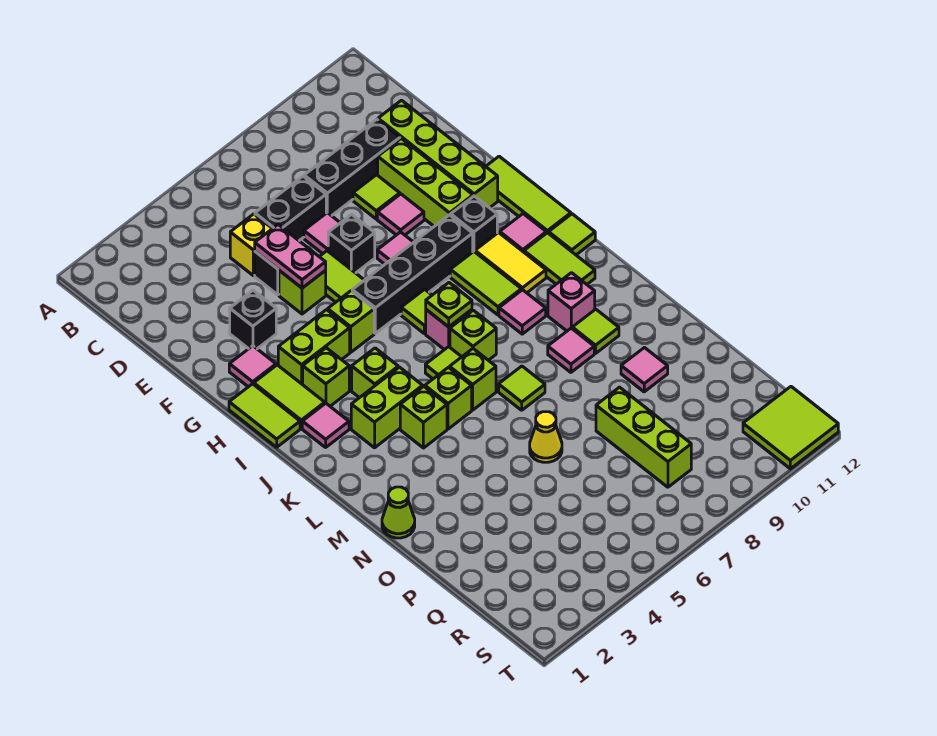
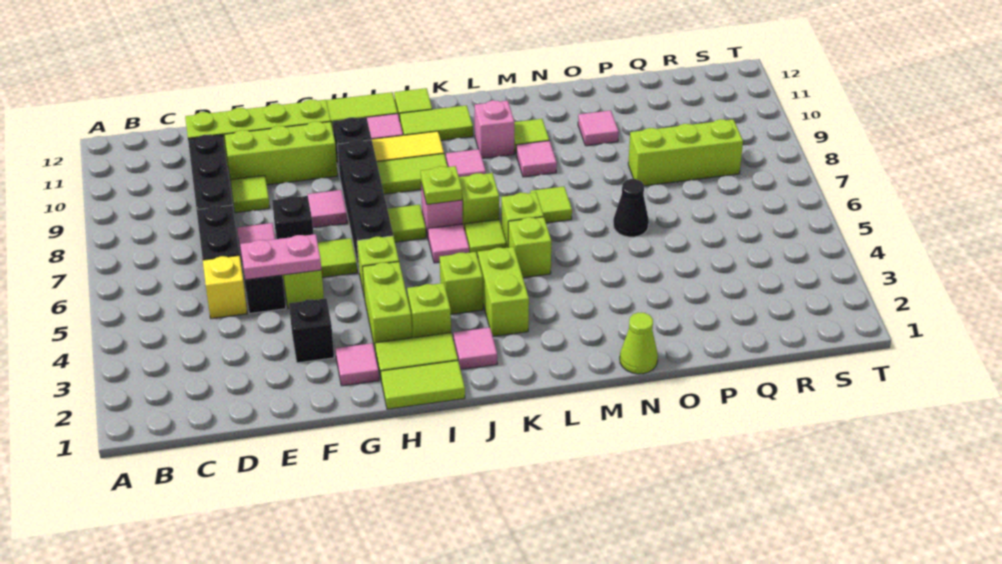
pink 1x1 tile [377,194,424,235] -> pink 1x1 tile moved to [428,224,469,263]
lime 1x1 brick [400,386,447,448] -> none
yellow 1x1 cone [530,412,562,462] -> black 1x1 cone [613,179,649,237]
lime 2x2 tile [743,387,838,469] -> none

